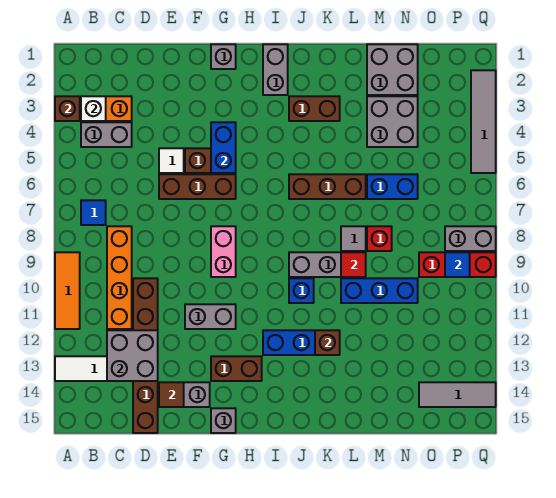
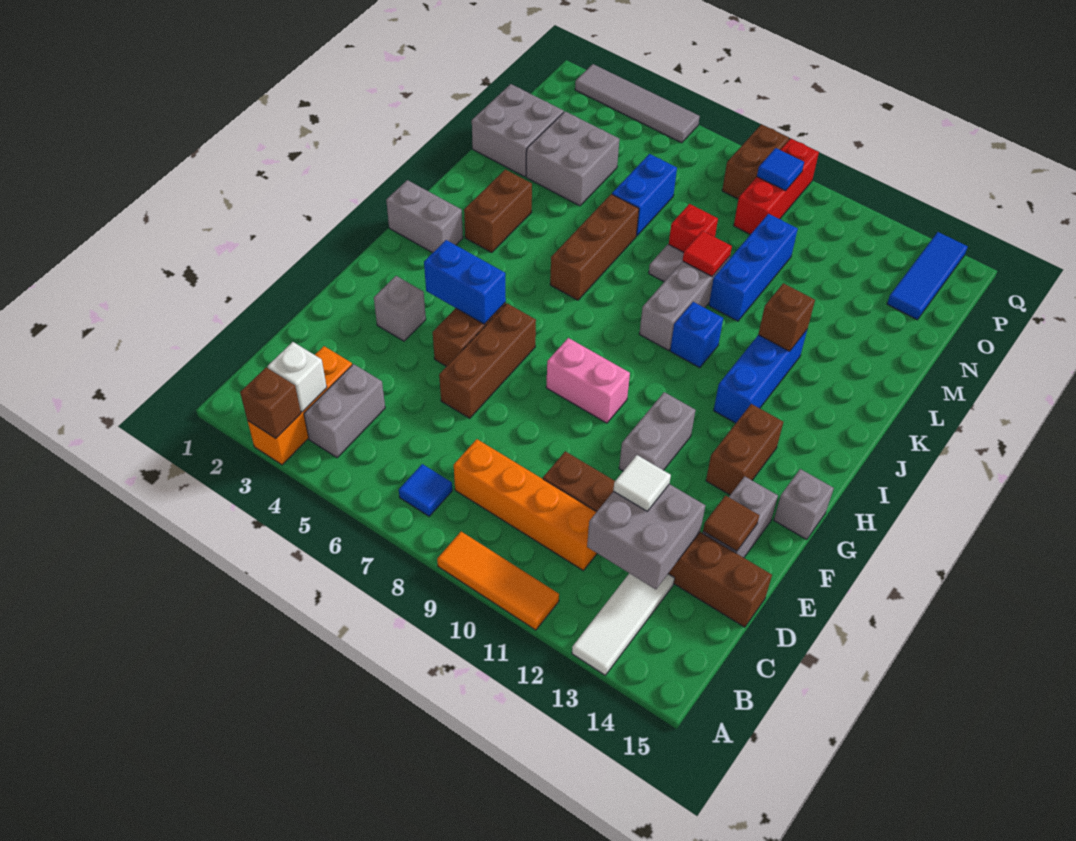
white 1x1 tile [159,148,184,173] -> white 1x1 tile moved to [613,455,671,511]
grey 1x1 brick [211,44,236,69] -> grey 1x1 brick moved to [374,276,426,341]
grey 1x3 tile [419,382,496,407] -> blue 1x3 tile [887,232,968,320]
grey 1x2 brick [445,226,496,251] -> brown 1x2 brick [722,124,789,199]

